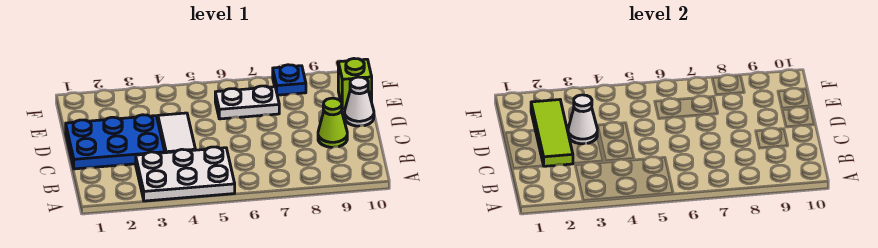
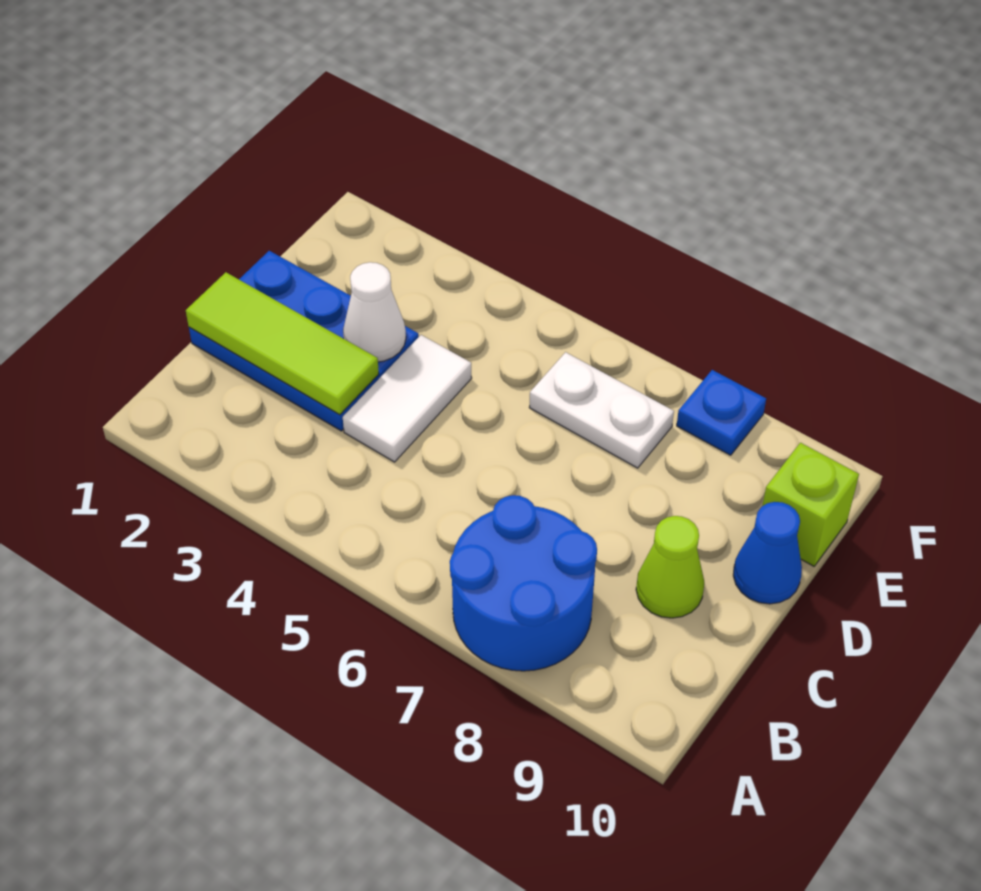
white 2x3 plate [136,147,235,201] -> none
none -> blue 2x2 round brick [450,495,597,671]
lime 1x3 tile [531,100,573,166] -> lime 1x3 tile turned to [186,272,379,415]
white 1x1 cone [345,77,374,126] -> blue 1x1 cone [733,502,802,604]

